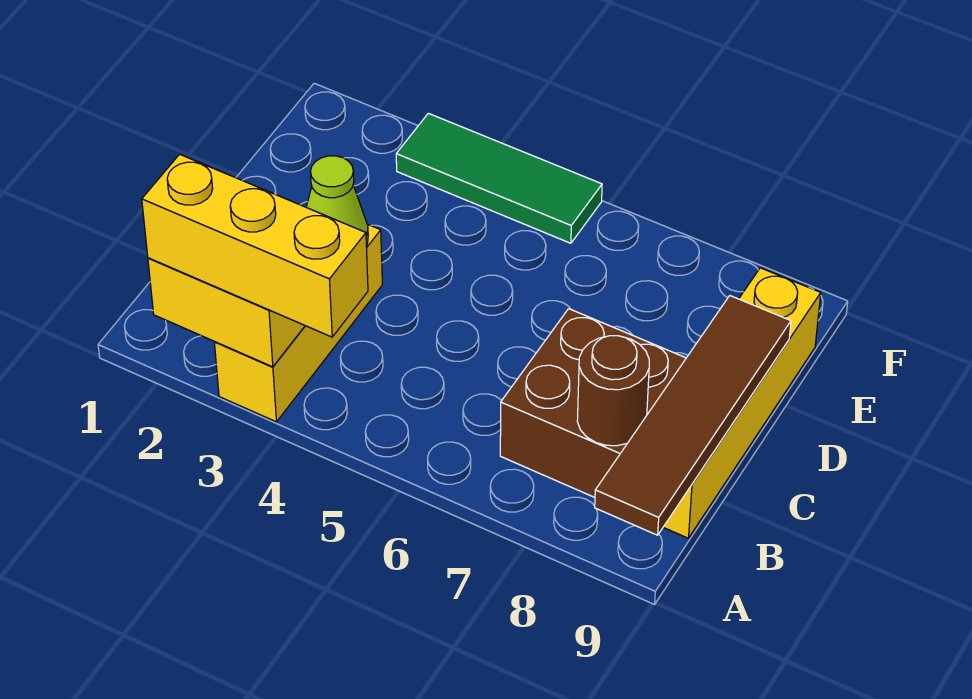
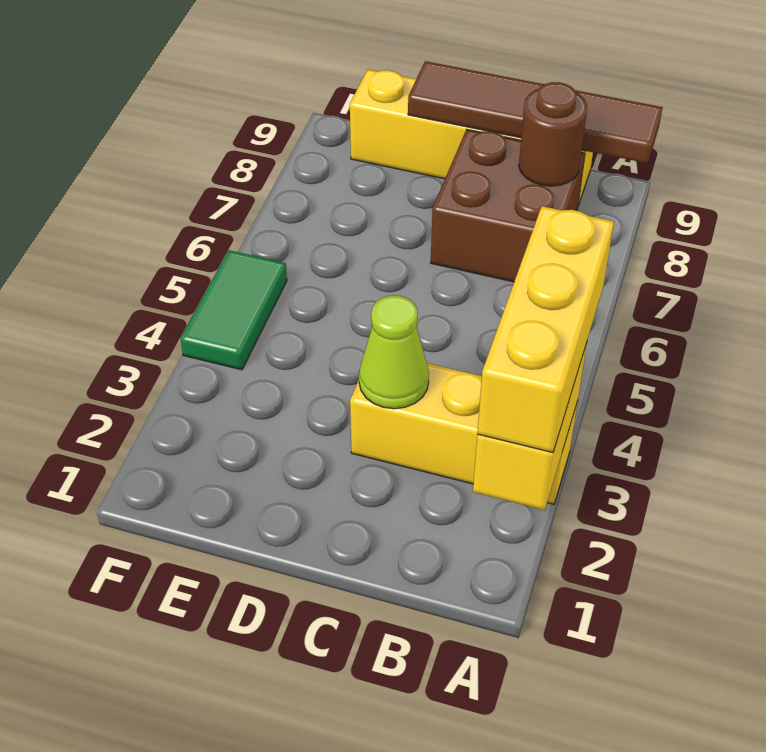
green 1x3 tile [396,113,602,243] -> green 1x2 tile [180,250,287,370]

